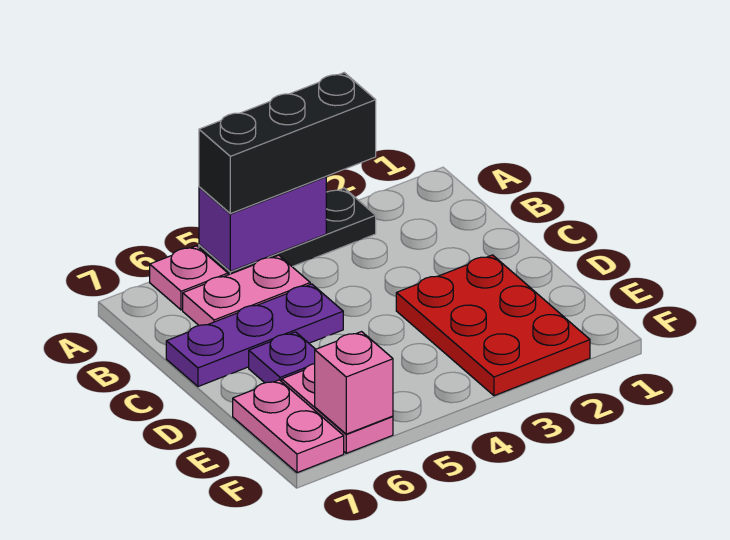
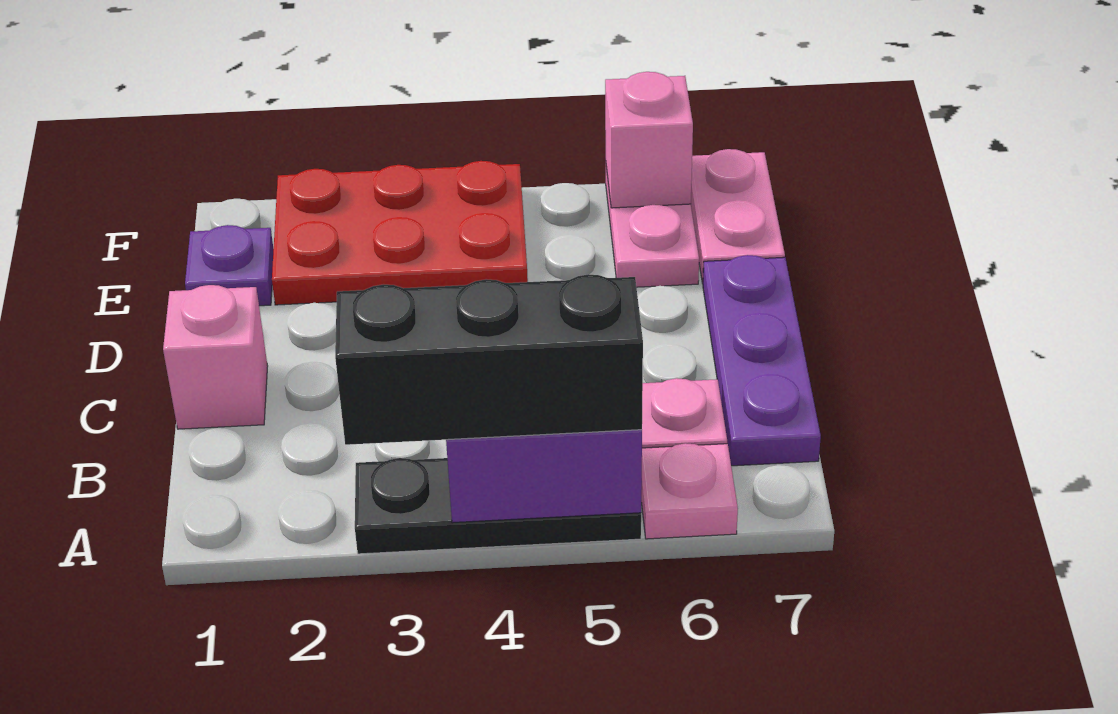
none -> pink 1x1 brick [163,285,268,429]
purple 1x3 plate [166,284,343,387] -> purple 1x3 plate turned to [703,255,821,466]
red 2x3 plate [396,255,590,396] -> red 2x3 plate turned to [272,161,528,305]
purple 1x1 plate [249,332,315,383] -> purple 1x1 plate moved to [185,225,274,306]

